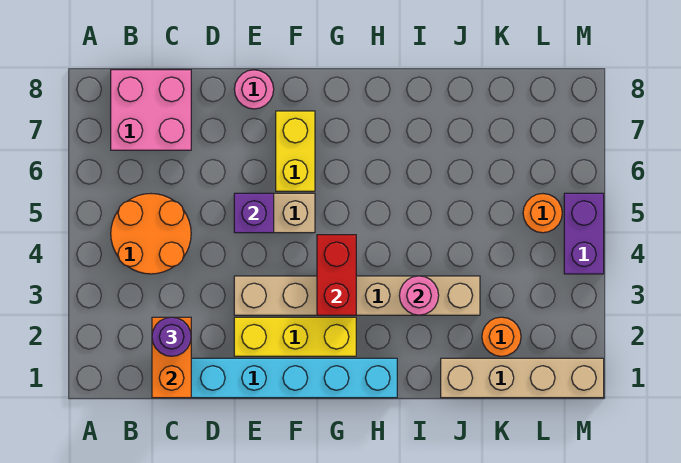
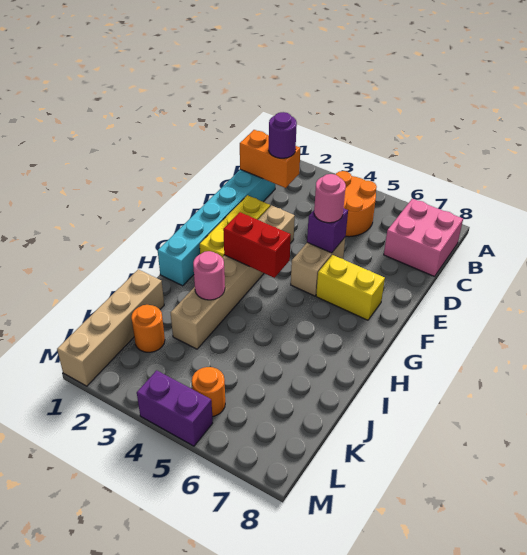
pink 1x1 round brick [234,70,274,109] -> pink 1x1 round brick moved to [314,174,346,223]

